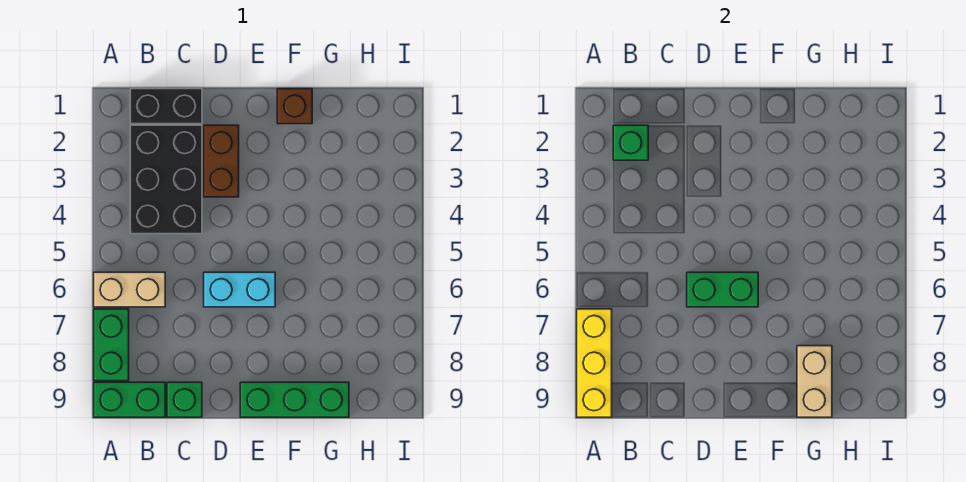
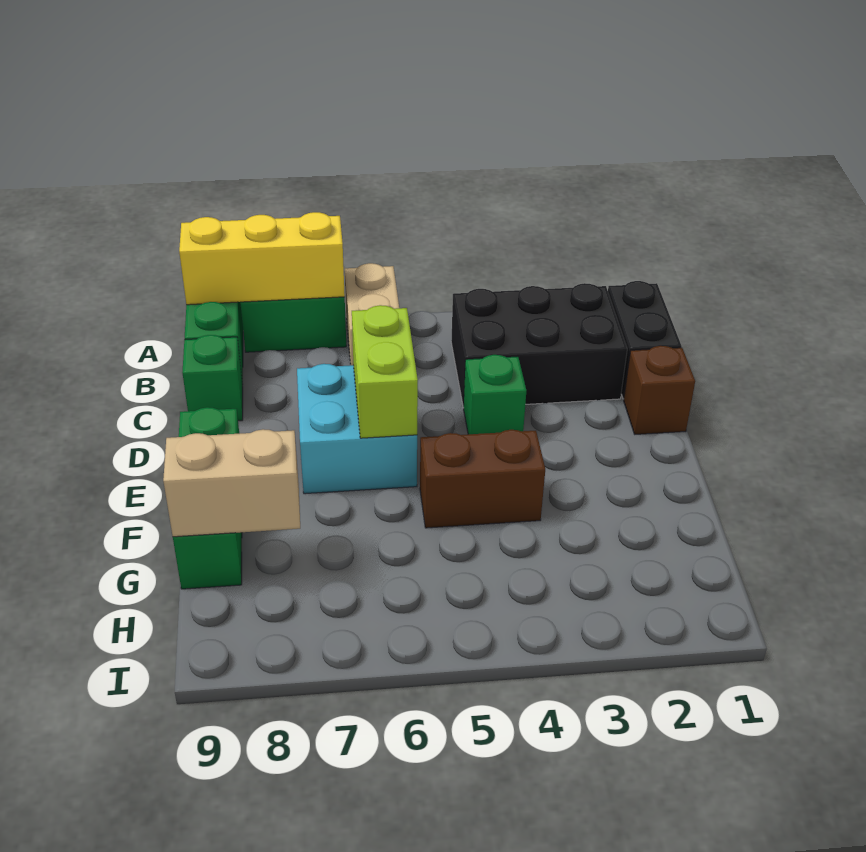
green 1x1 brick [613,125,648,160] -> green 1x1 brick moved to [464,355,526,434]
brown 1x2 brick [204,125,239,197] -> brown 1x2 brick moved to [420,430,545,528]
cyan 1x2 brick [204,272,275,307] -> cyan 2x2 brick [297,364,417,494]
green 1x2 brick [687,272,758,307] -> lime 1x2 brick [352,305,418,438]
brown 1x1 brick [277,89,312,124] -> brown 1x1 brick moved to [624,346,695,434]

